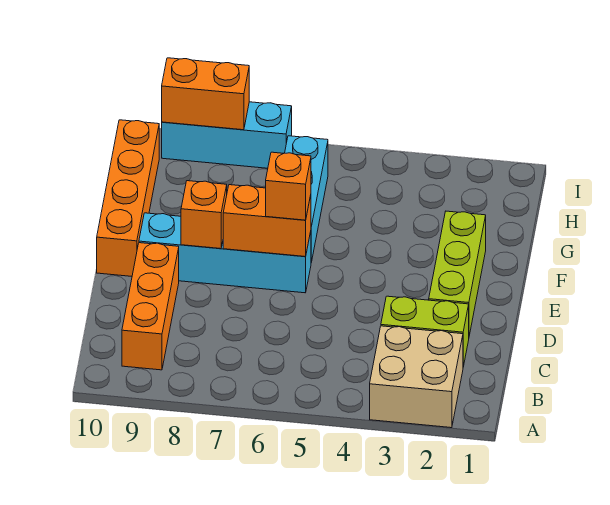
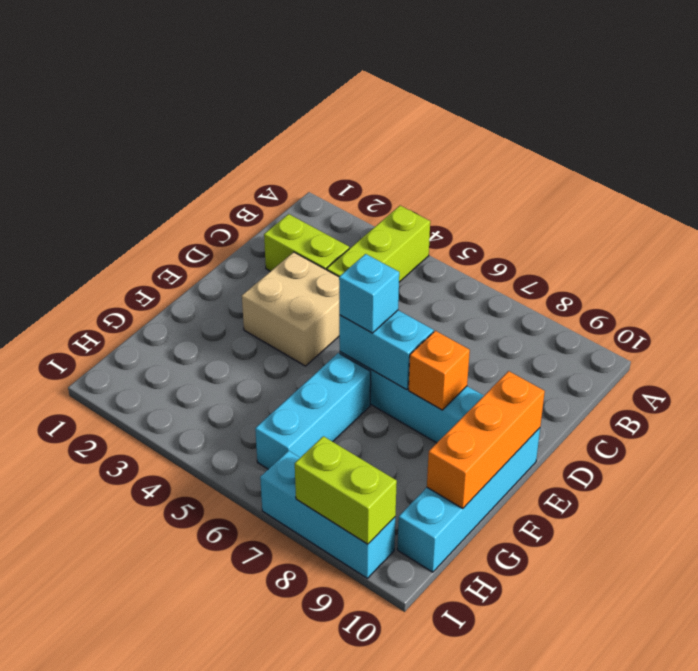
tan 2x2 brick [370,326,463,428] -> tan 2x2 brick moved to [242,252,339,366]
orange 1x3 brick [122,243,179,370] -> orange 1x3 brick moved to [427,371,545,508]
lime 1x3 brick [429,211,486,336] -> lime 1x3 brick moved to [327,206,430,282]
orange 1x2 brick [223,185,311,257] -> cyan 1x2 brick [339,310,434,389]
orange 1x1 brick [266,152,311,220] -> cyan 1x1 brick [339,254,399,333]
orange 1x4 brick [97,120,159,276] -> cyan 1x4 brick [398,428,540,572]
orange 1x2 brick [162,58,249,130] -> lime 1x2 brick [295,436,397,544]

